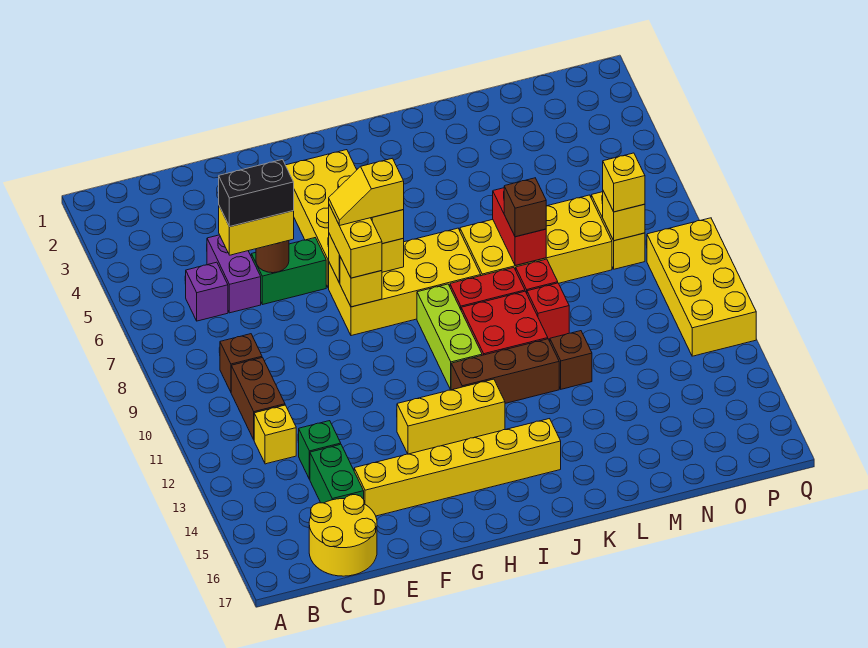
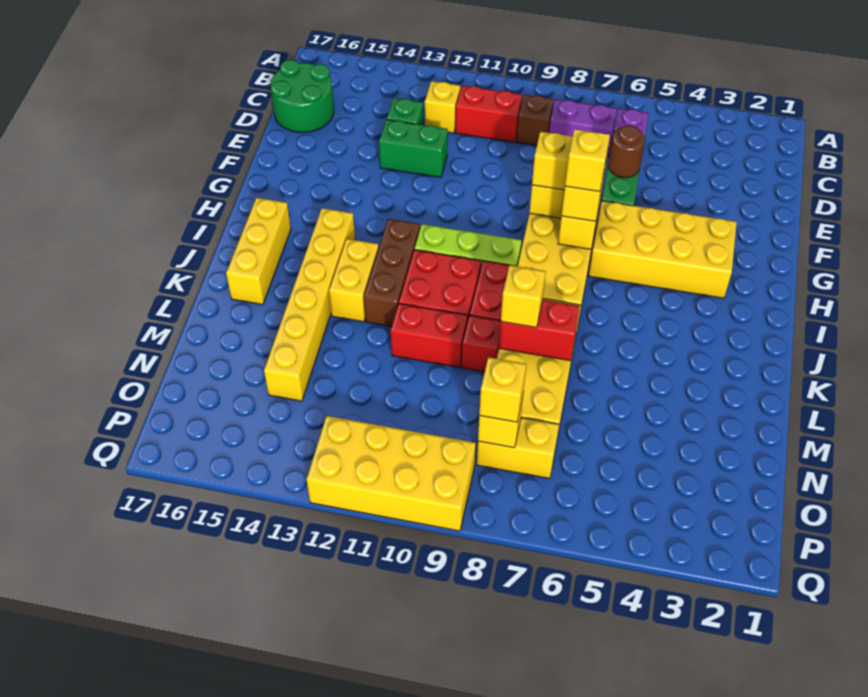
brown 1x2 brick [231,358,285,439] -> red 1x2 brick [455,86,522,142]
yellow 2x2 round brick [309,495,377,576] -> green 2x2 round brick [270,60,334,132]
purple 1x2 brick [207,235,261,313] -> purple 1x2 brick moved to [549,99,617,156]
yellow 1x2 brick [219,206,294,255] -> yellow 1x2 brick moved to [329,239,379,322]
black 1x2 brick [219,160,294,227] -> none
green 1x2 brick [310,444,364,503] -> green 1x2 brick moved to [379,120,448,177]
yellow 1x6 brick [354,419,561,516] -> yellow 1x6 brick moved to [264,208,355,401]
yellow 1x3 brick [397,379,505,454] -> yellow 1x3 brick moved to [226,198,291,305]
brown 1x1 brick [504,178,546,237] -> yellow 1x1 brick [501,265,546,327]
red 1x1 brick [527,283,569,339] -> red 1x2 brick [391,304,468,368]
brown 1x1 brick [550,331,592,389] -> none

